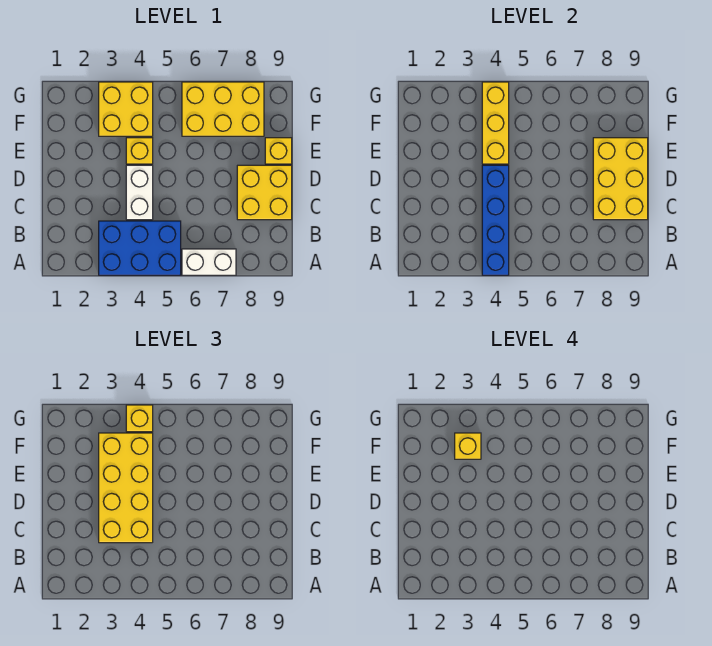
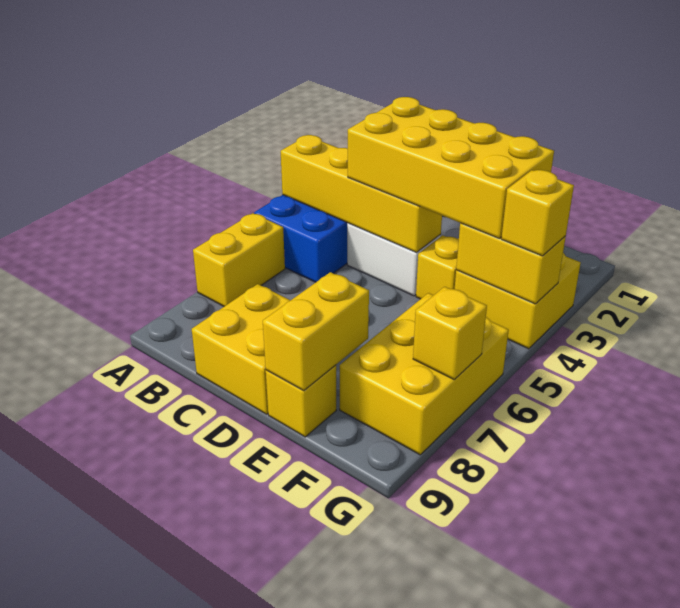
blue 1x4 brick [482,165,509,275] -> yellow 1x4 brick [281,135,442,252]
white 1x2 brick [182,249,236,275] -> yellow 1x2 brick [193,213,285,306]
yellow 2x3 brick [593,138,648,220] -> yellow 1x2 brick [263,272,369,391]
yellow 1x3 brick [482,82,509,164] -> yellow 1x2 brick [456,223,566,304]
yellow 1x1 brick [455,433,481,459] -> yellow 1x1 brick moved to [413,287,487,380]

